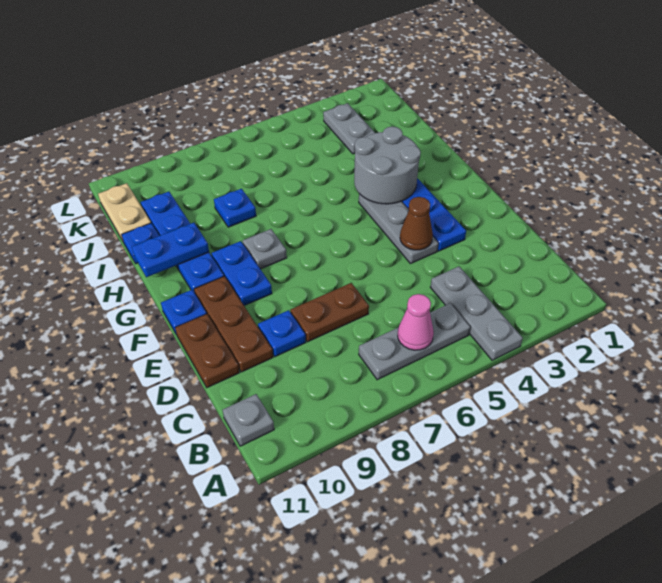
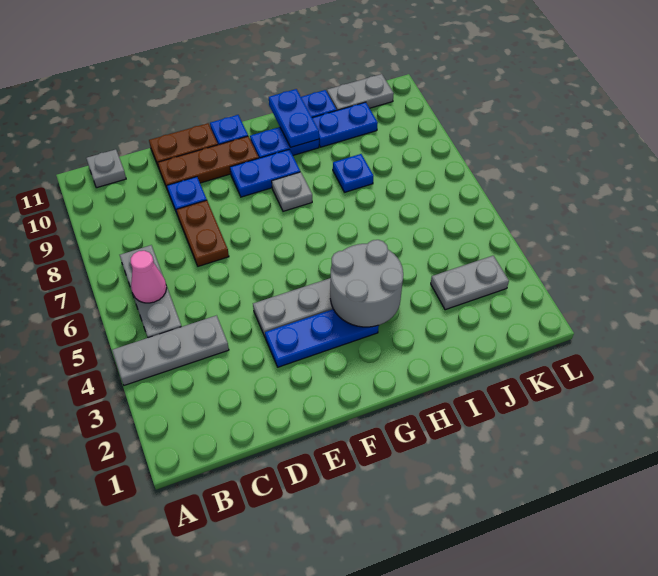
brown 1x1 cone [400,197,433,250] -> none
tan 1x2 plate [98,183,151,241] -> grey 1x2 plate [327,74,394,110]

